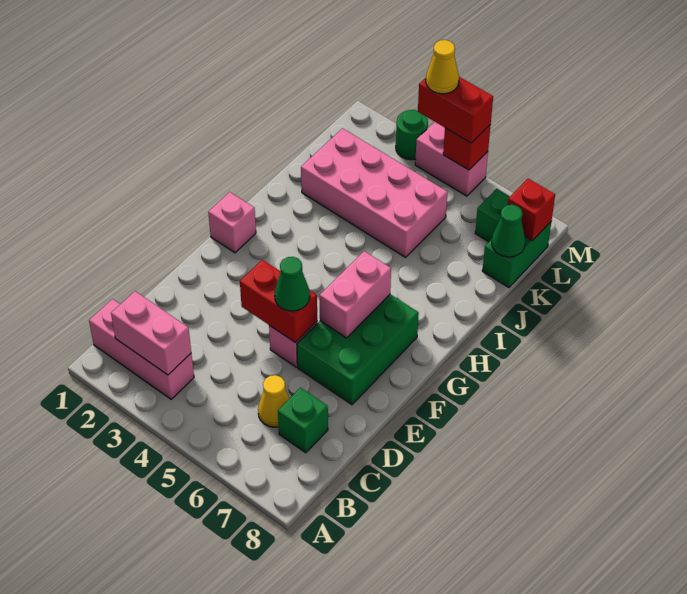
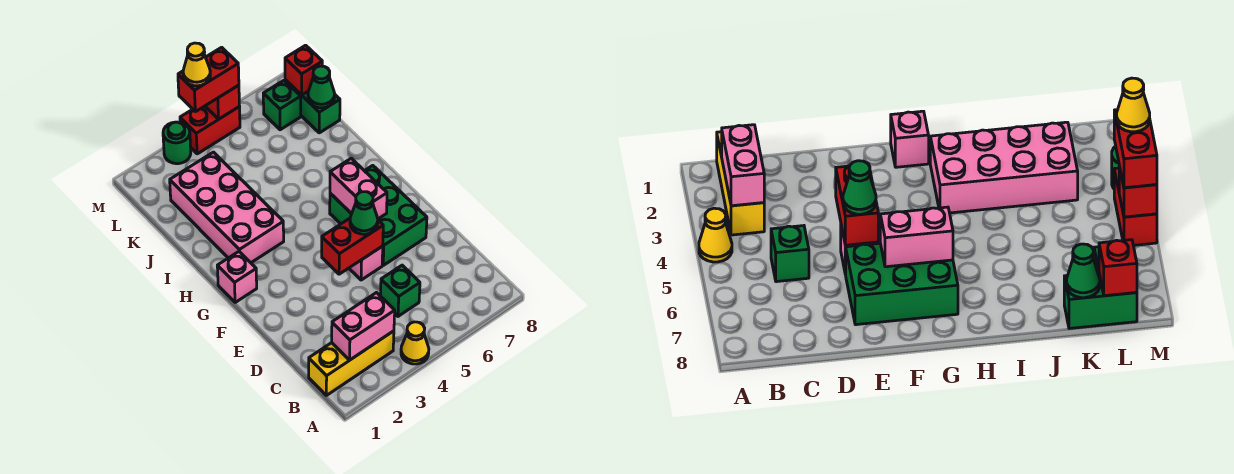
pink 1x3 brick [89,299,194,399] -> yellow 1x3 brick [309,331,394,395]
yellow 1x1 cone [258,375,289,427] -> yellow 1x1 cone moved to [401,322,429,364]
green 1x1 brick [278,388,328,453] -> green 1x1 brick moved to [380,265,420,316]
pink 2x4 brick [301,128,448,257] -> pink 2x4 brick turned to [170,152,284,263]
pink 1x2 brick [415,122,488,196] -> red 1x2 brick [180,106,240,154]

